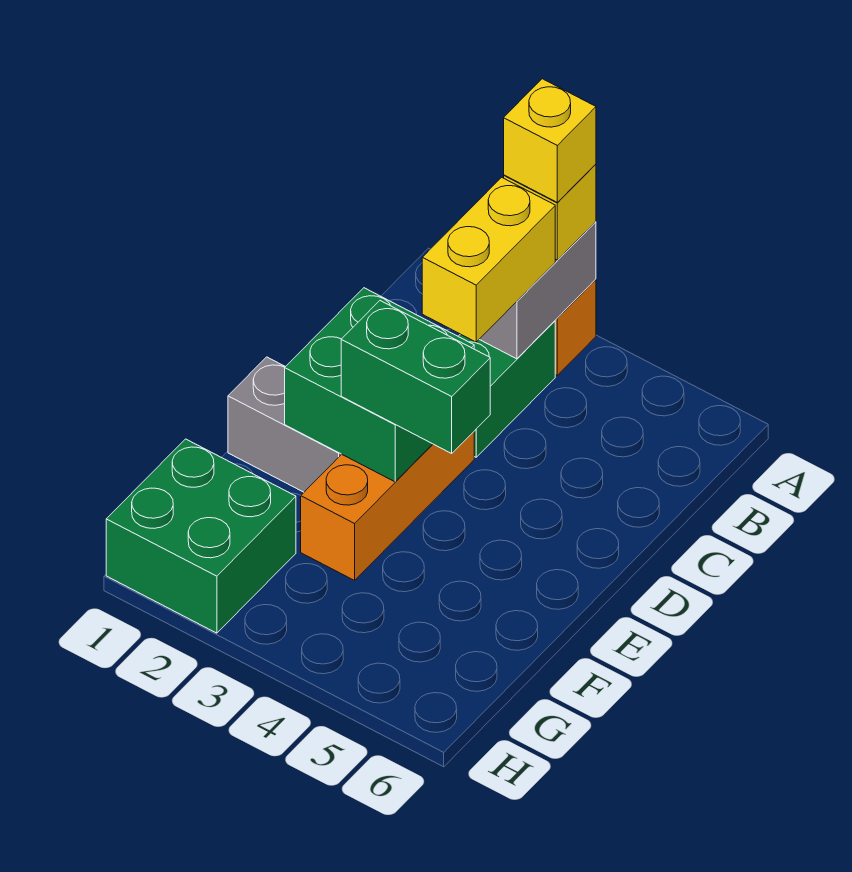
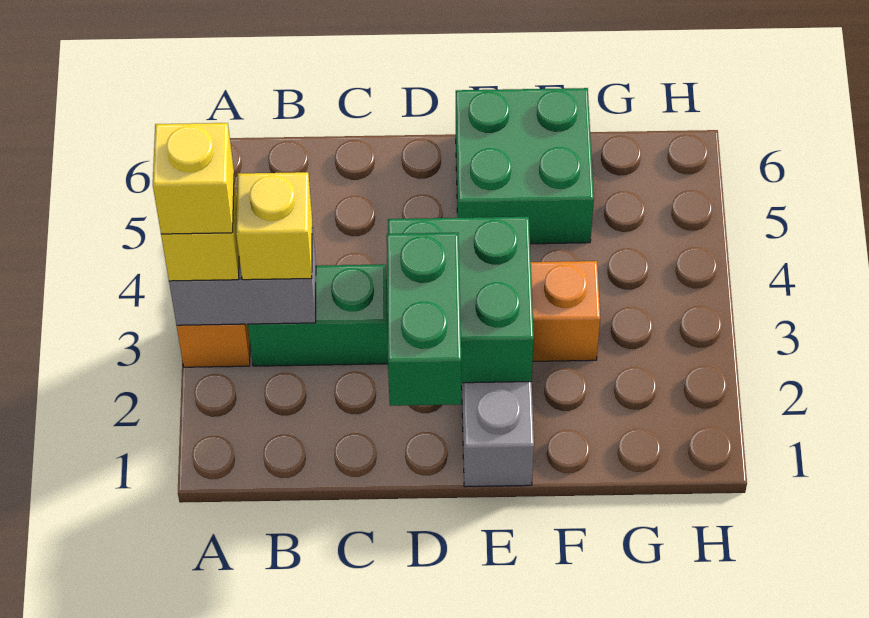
yellow 1x2 brick [422,177,555,342] -> yellow 1x1 brick [236,172,312,280]
green 1x2 brick [341,301,490,453] -> green 1x2 brick moved to [387,233,461,406]
green 2x2 brick [106,439,296,633] -> green 2x2 brick moved to [456,88,594,244]

